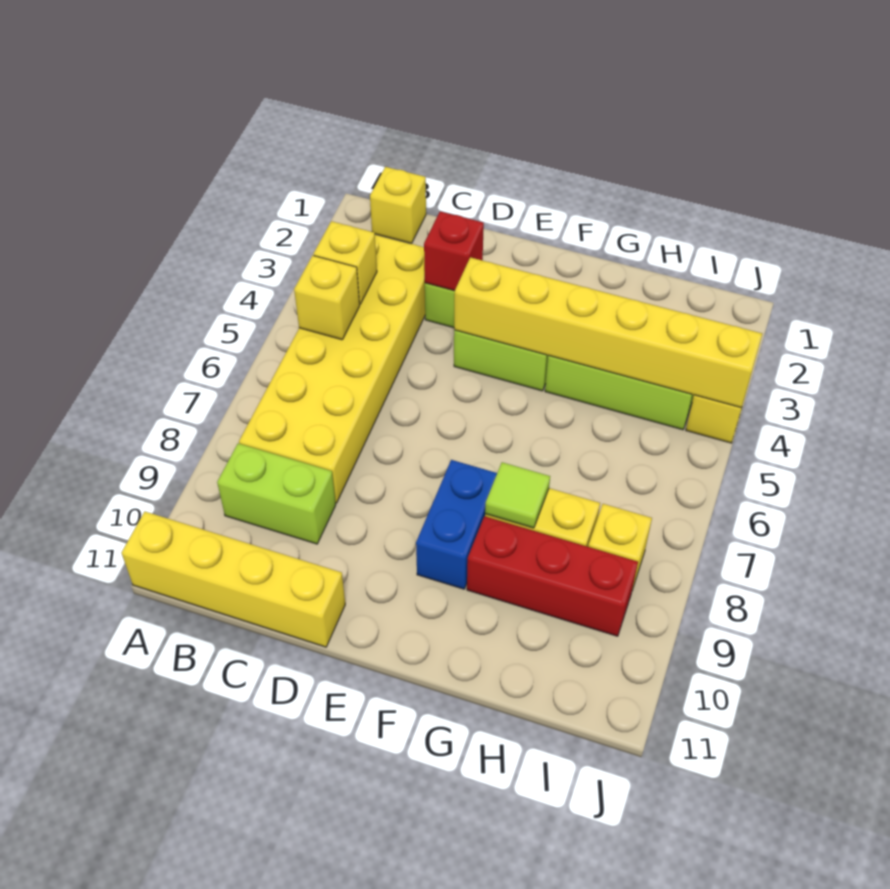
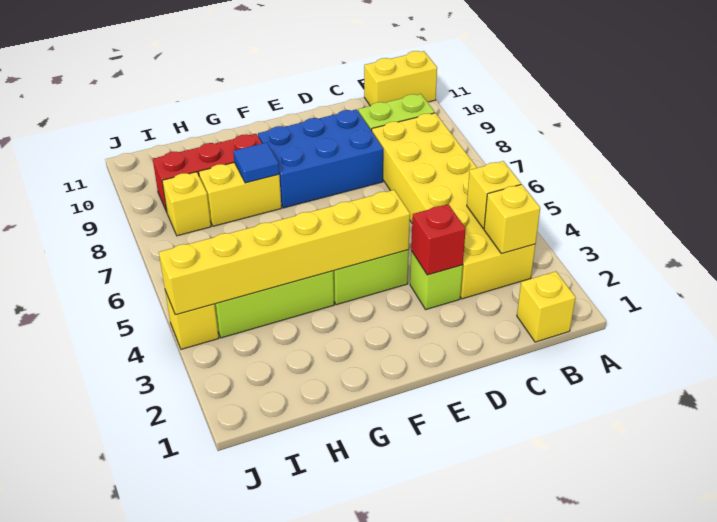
yellow 1x4 brick [121,512,345,647] -> yellow 1x2 brick [364,51,437,106]
yellow 1x1 brick [294,255,360,340] -> yellow 1x1 brick moved to [484,184,540,254]
blue 1x2 brick [416,460,497,589] -> blue 2x3 brick [258,109,383,208]
lime 1x1 tile [485,462,550,528] -> blue 1x1 tile [233,143,279,183]

